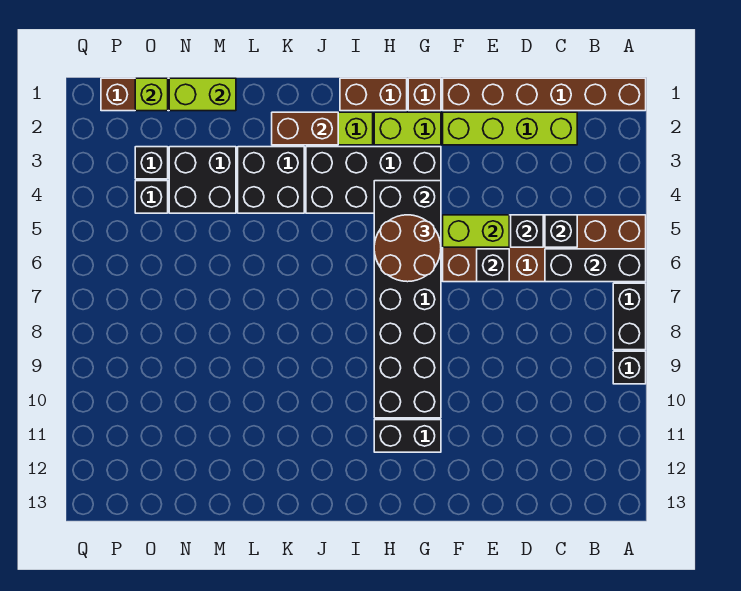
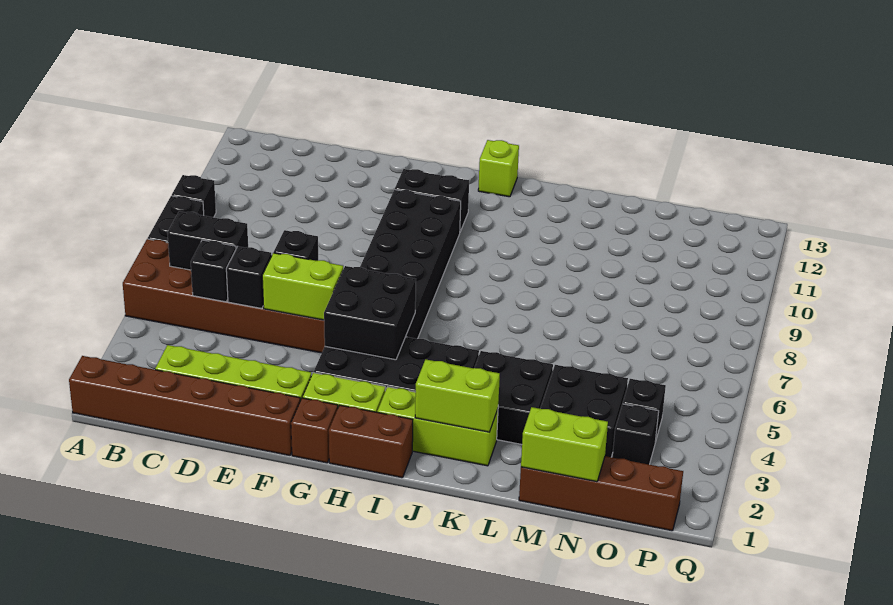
black 1x3 brick [545,249,646,282] -> black 1x2 brick [167,211,248,270]
brown 2x2 round brick [374,215,441,282] -> none
brown 1x2 brick [272,112,338,145] -> lime 1x2 brick [415,359,500,432]
lime 1x1 brick [135,78,168,111] -> lime 1x1 brick moved to [478,140,519,197]

